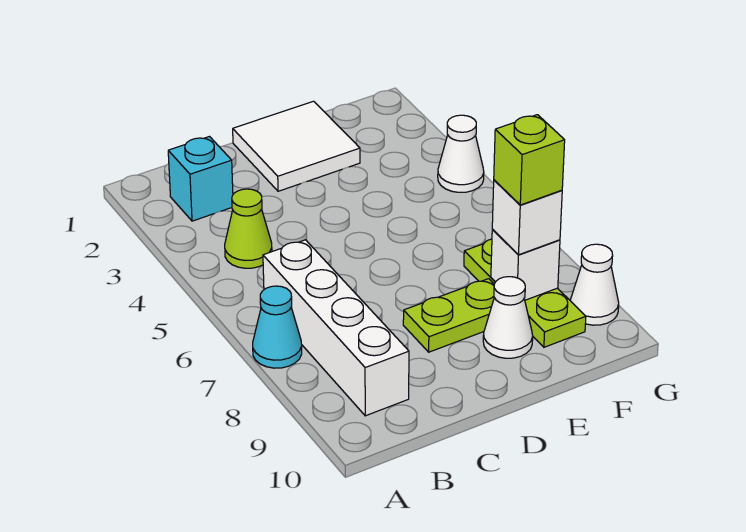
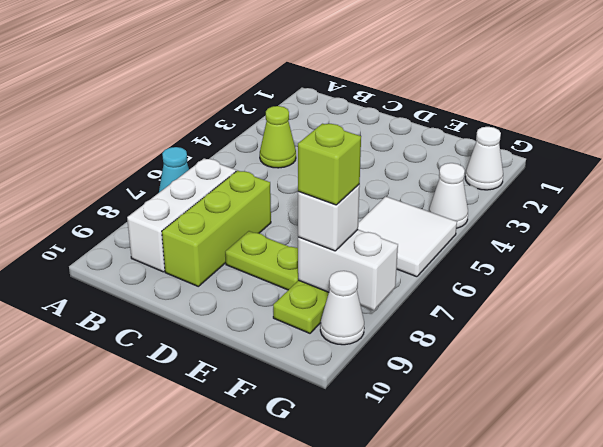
cyan 1x1 brick [168,137,233,221] -> none
white 1x4 brick [263,240,409,416] -> white 1x3 brick [127,158,236,272]
none -> lime 1x3 brick [162,171,271,286]
white 2x2 tile [233,101,360,191] -> white 2x2 tile moved to [358,196,457,277]
white 1x1 cone [483,277,533,358] -> white 1x1 cone moved to [465,127,503,190]
white 1x1 brick [491,230,560,300] -> white 1x2 brick [298,230,398,310]

